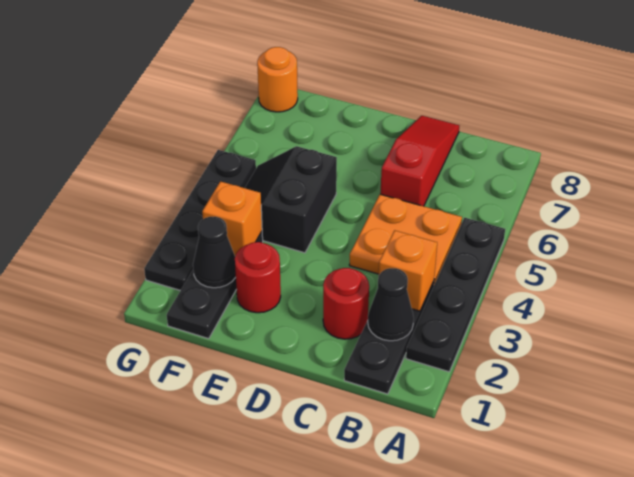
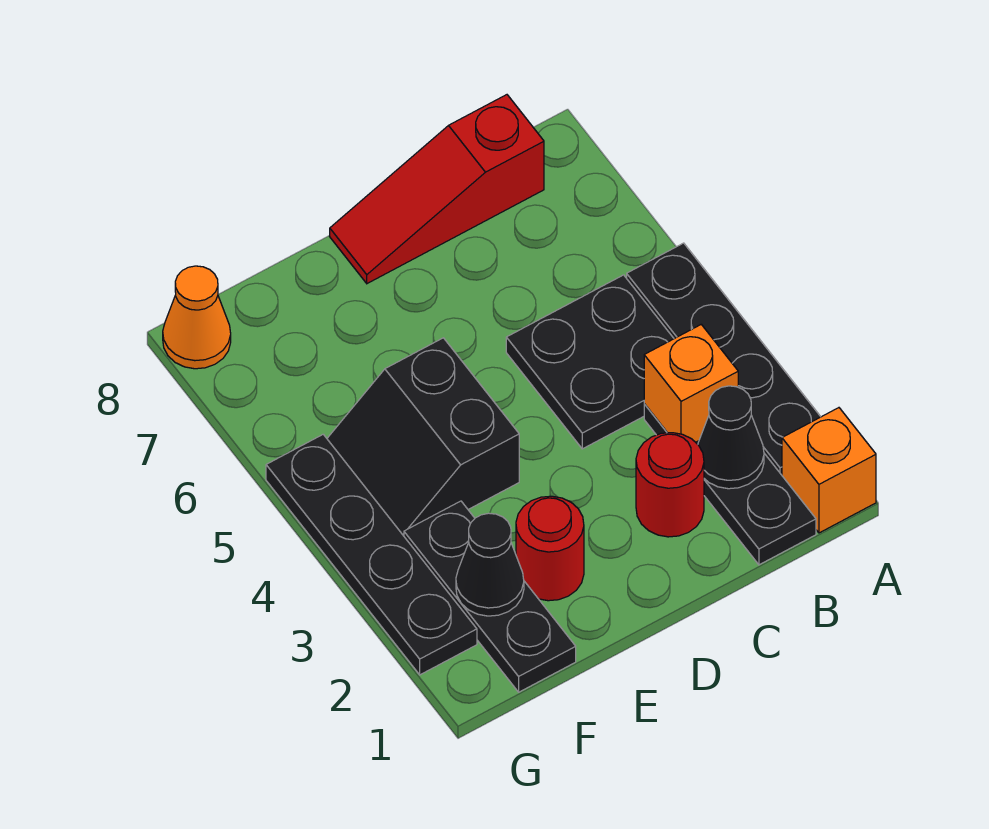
orange 2x2 plate [349,194,462,284] -> black 2x2 plate [506,275,674,449]
red 1x3 slope [380,116,459,206] -> red 1x3 slope turned to [330,95,544,284]
orange 1x1 brick [202,181,262,256] -> orange 1x1 brick moved to [782,408,876,533]
orange 1x1 round brick [257,47,298,112] -> orange 1x1 cone [163,266,231,369]

